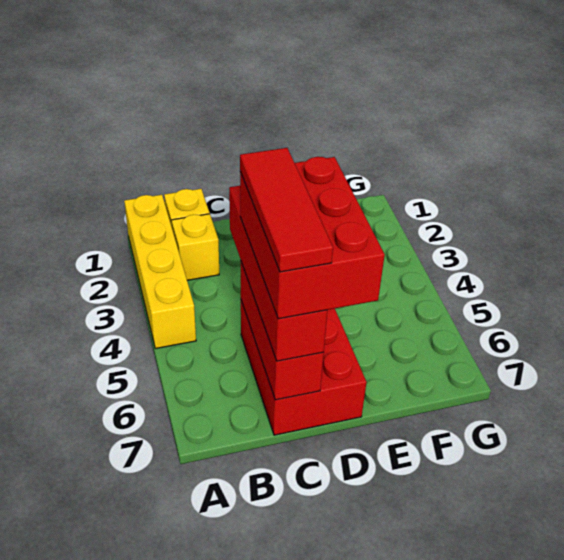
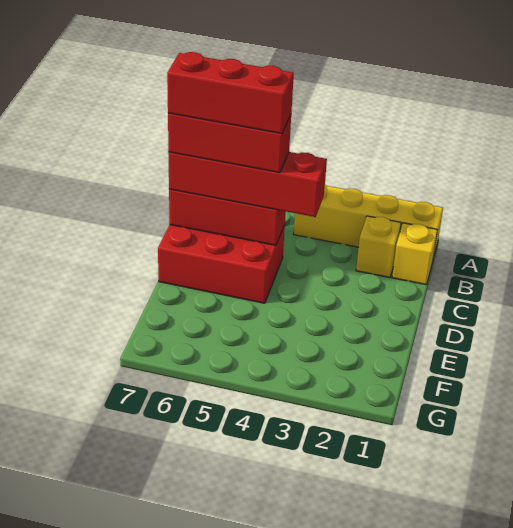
red 2x3 brick [240,157,385,319] -> red 1x3 brick [168,113,291,173]
red 1x3 tile [240,148,333,272] -> red 1x3 brick [167,52,294,134]

